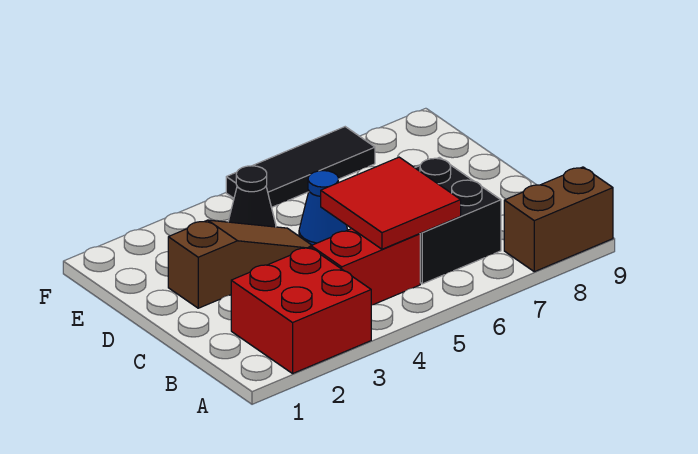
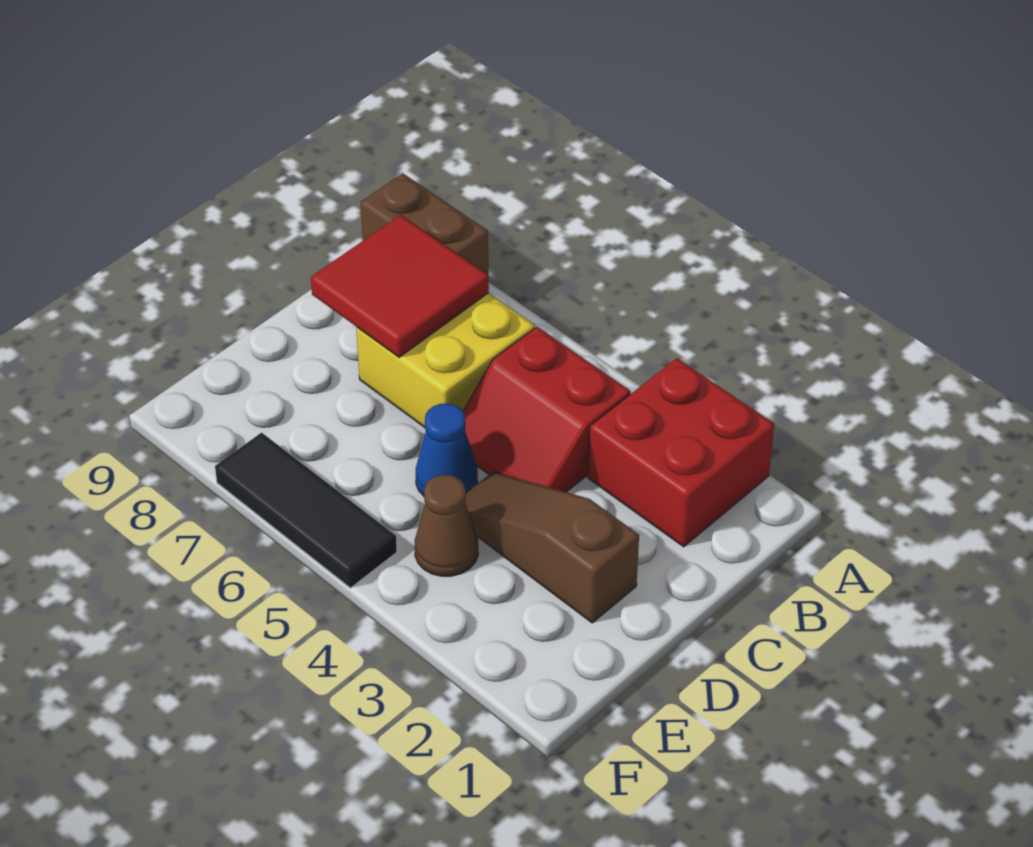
red 2x2 tile [321,157,461,249] -> red 2x2 tile moved to [311,215,489,357]
black 2x2 brick [415,157,501,284] -> yellow 2x2 brick [356,293,535,427]
black 1x1 cone [228,166,276,227] -> brown 1x1 cone [415,475,478,576]

